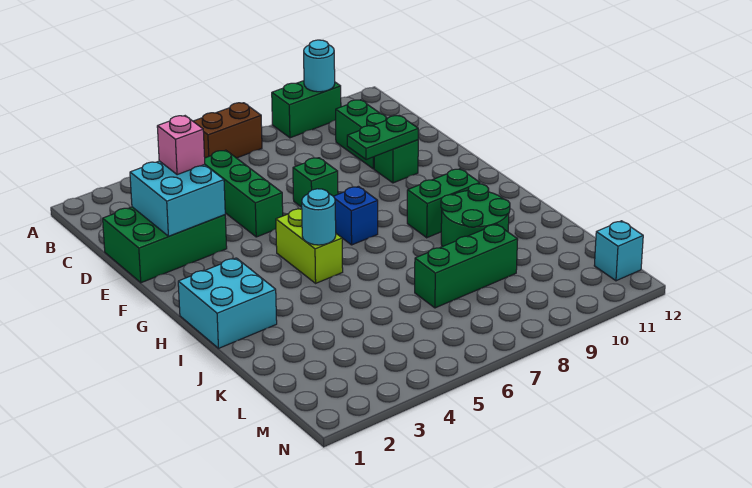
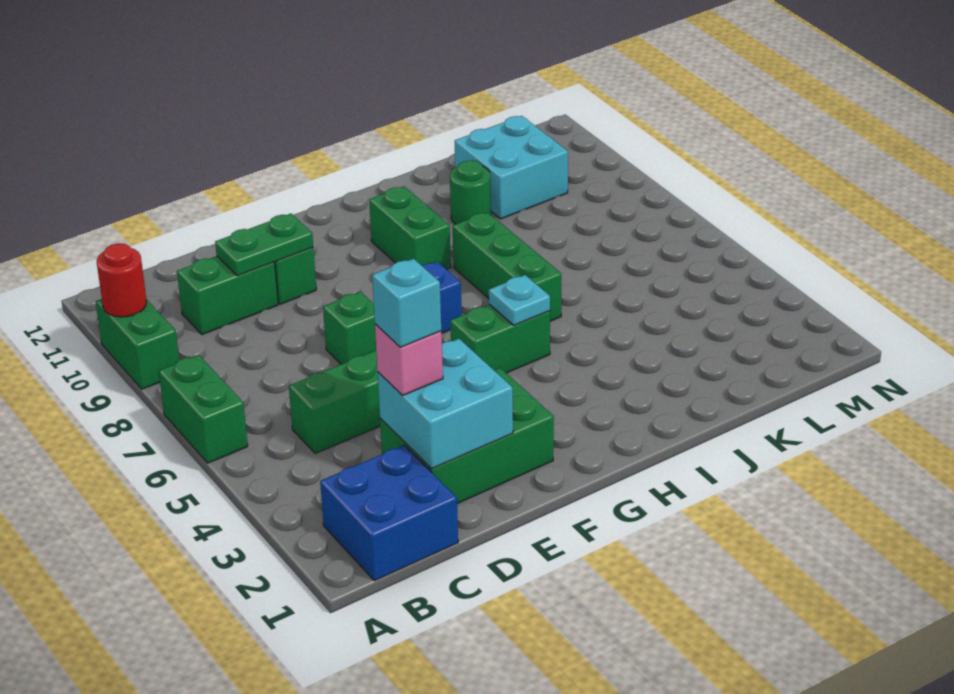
brown 1x2 brick [193,103,262,158] -> green 1x2 brick [159,355,248,463]
cyan 1x1 round brick [304,40,335,92] -> red 1x1 round brick [97,243,146,317]
none -> blue 2x2 brick [320,445,458,581]
green 2x3 brick [103,207,227,283] -> green 2x3 brick turned to [380,368,554,504]
green 1x2 plate [347,115,418,160] -> green 1x2 plate turned to [215,214,313,276]
lime 1x2 brick [276,209,343,283] -> green 1x2 brick [450,304,550,373]
cyan 2x2 brick [178,258,277,348] -> cyan 2x2 brick moved to [455,116,568,219]
cyan 1x1 round brick [302,189,336,245] -> cyan 1x1 plate [489,275,550,325]
green 2x2 round brick [441,184,510,247] -> green 1x1 round brick [450,160,491,224]
green 1x3 brick [415,224,518,308] -> green 1x3 brick moved to [453,212,561,321]
cyan 1x1 brick [594,221,643,281] -> cyan 1x1 brick moved to [372,259,441,347]

